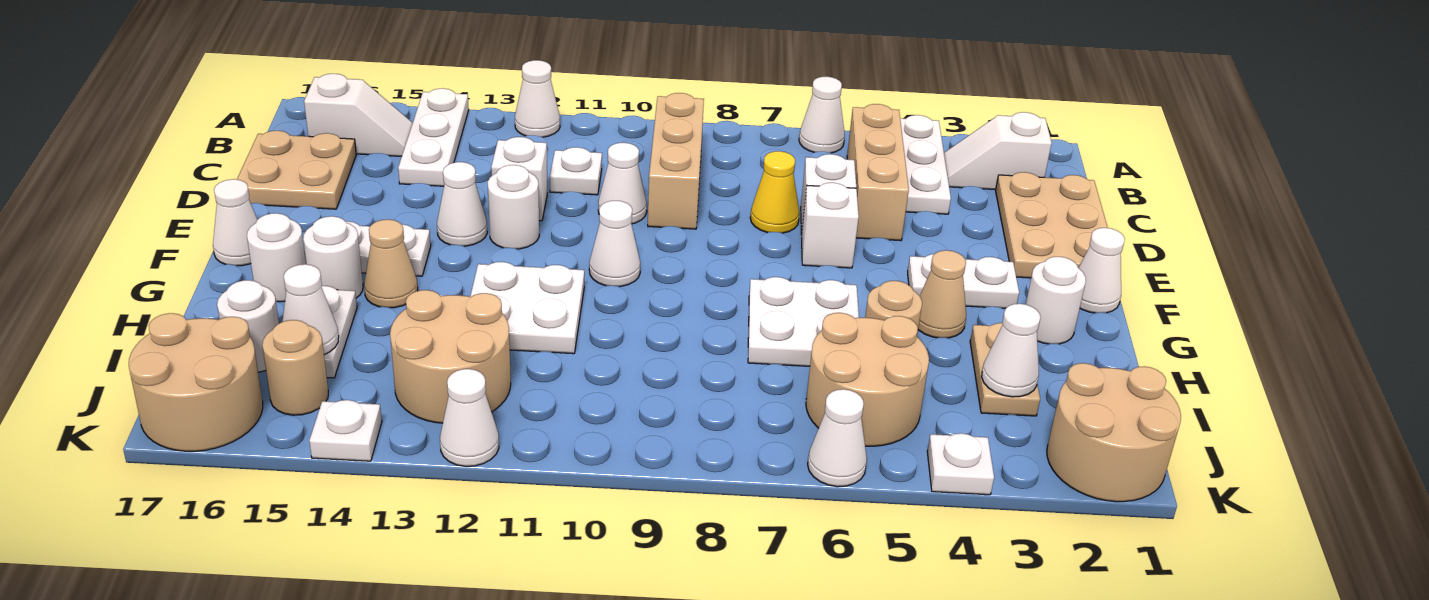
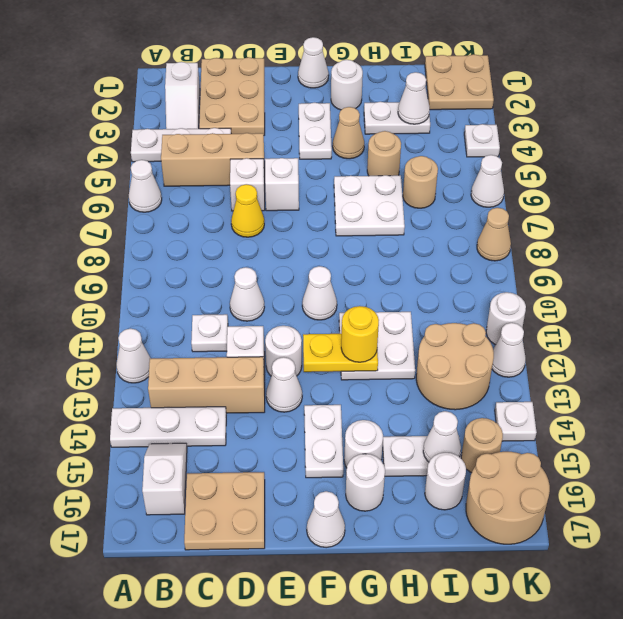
tan 1x3 brick [648,93,704,229] -> tan 1x3 brick moved to [148,357,265,413]
tan 2x3 plate [996,172,1108,278] -> tan 2x3 plate turned to [199,57,265,135]
none -> yellow 1x2 plate [303,334,378,372]
none -> yellow 1x1 round brick [341,306,379,362]
tan 1x1 cone [364,219,418,308] -> tan 1x1 cone moved to [477,208,511,261]
tan 1x2 plate [970,323,1040,416] -> white 1x2 plate [364,102,430,134]
tan 2x2 round brick [806,313,929,446] -> tan 1x1 round brick [403,156,438,208]
tan 2x2 round brick [1047,363,1181,502] -> tan 2x2 plate [425,54,494,110]
none -> white 1x1 round brick [486,292,526,345]

